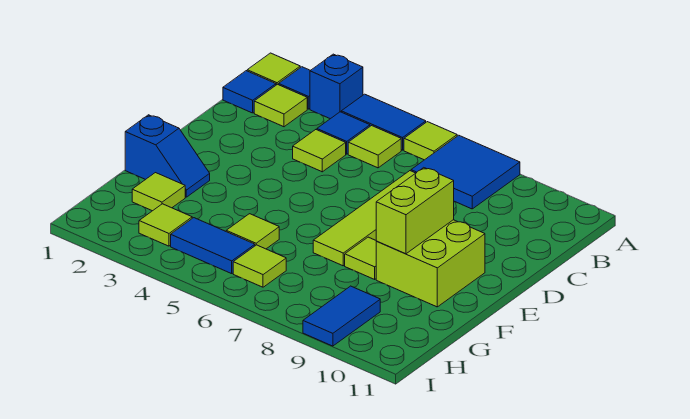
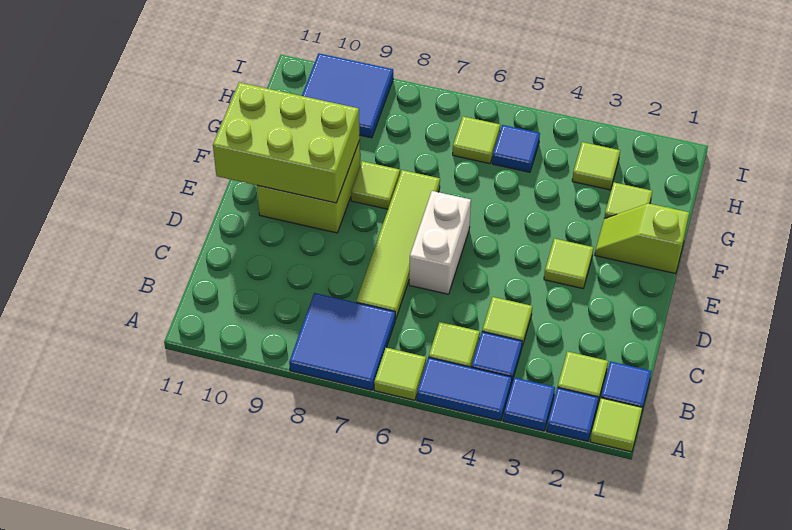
blue 1x1 brick [310,54,363,119] -> blue 1x1 tile [503,378,555,431]
none -> white 1x2 brick [409,191,471,294]
lime 1x2 brick [376,168,454,254] -> lime 2x3 brick [213,83,360,203]
blue 1x2 slope [125,115,210,197] -> lime 1x2 slope [595,203,689,274]
lime 1x1 tile [226,214,279,249] -> lime 1x1 tile moved to [544,238,593,289]
blue 1x2 tile [171,218,255,274] -> blue 1x1 tile [492,125,540,172]
blue 1x2 tile [303,286,380,346] -> blue 2x2 tile [302,53,393,138]

